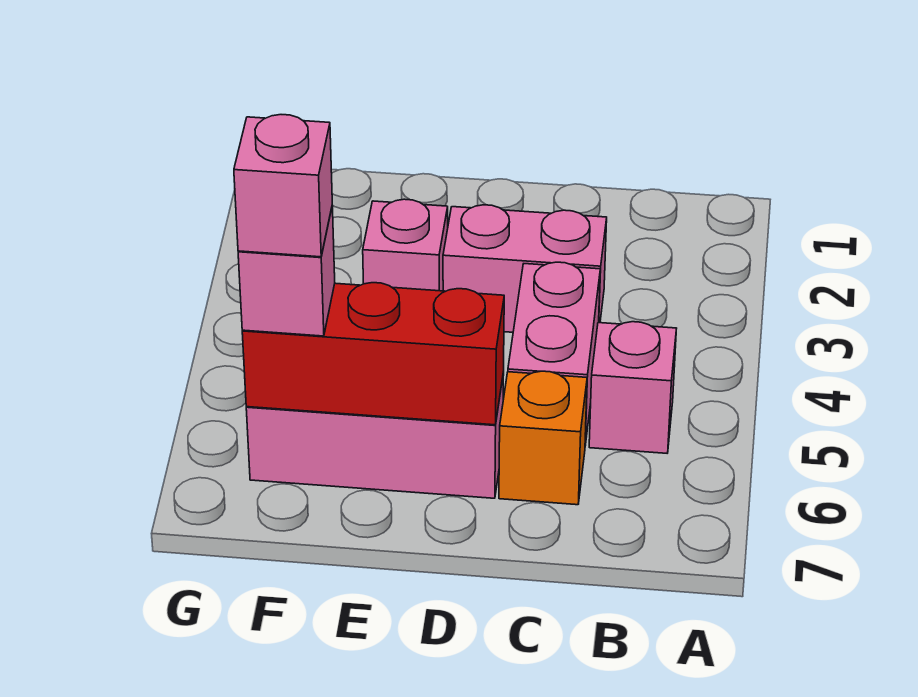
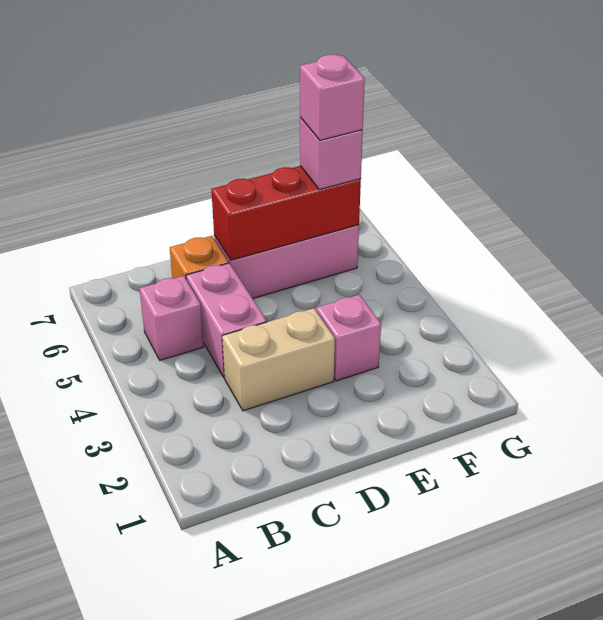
pink 1x2 brick [443,205,607,332] -> tan 1x2 brick [222,308,335,411]

